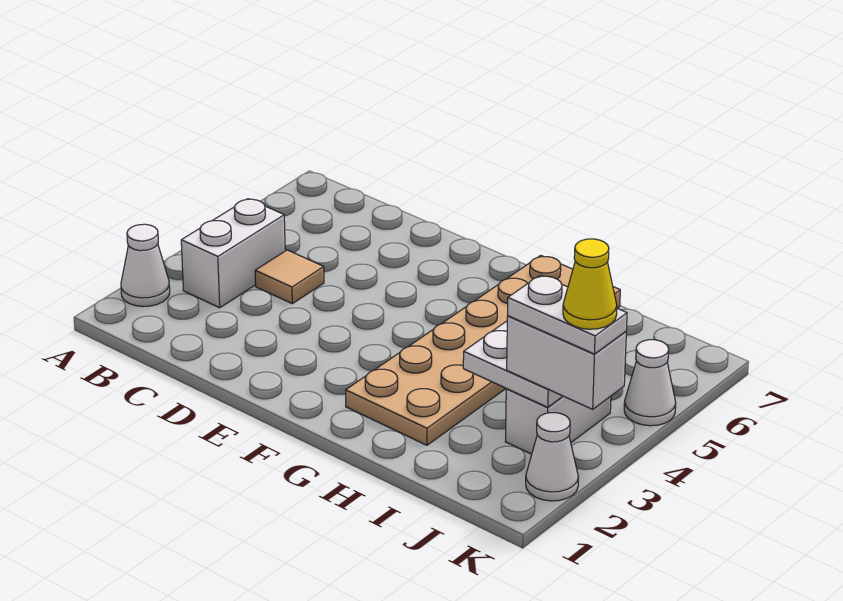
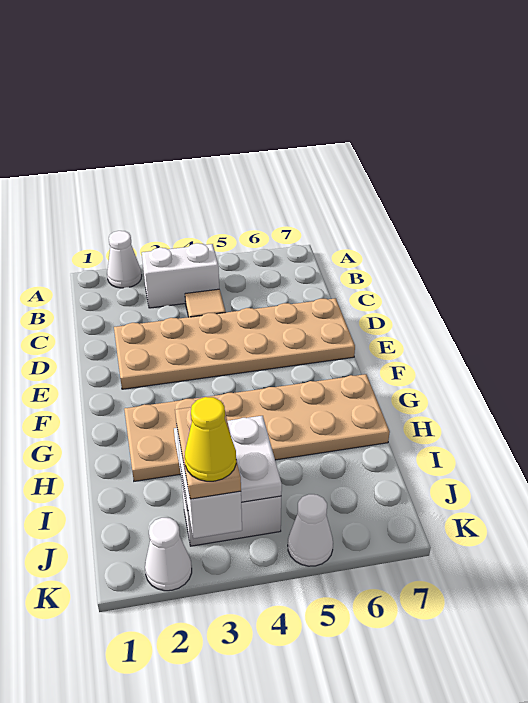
none -> tan 2x6 plate [114,298,355,389]
white 1x2 plate [508,275,627,354] -> tan 1x2 plate [175,407,241,499]

